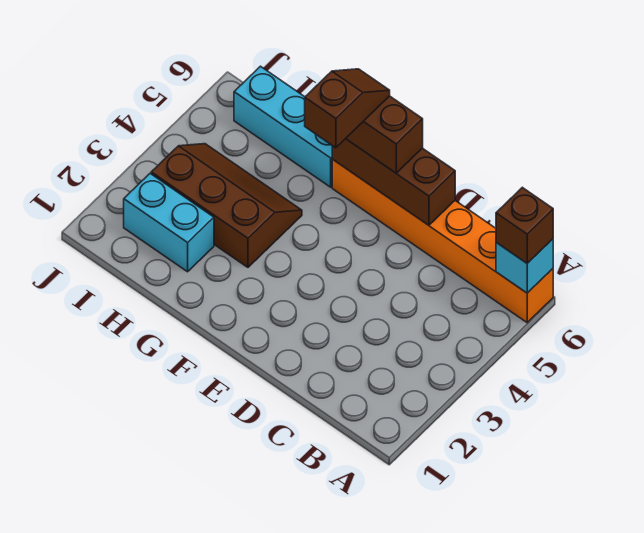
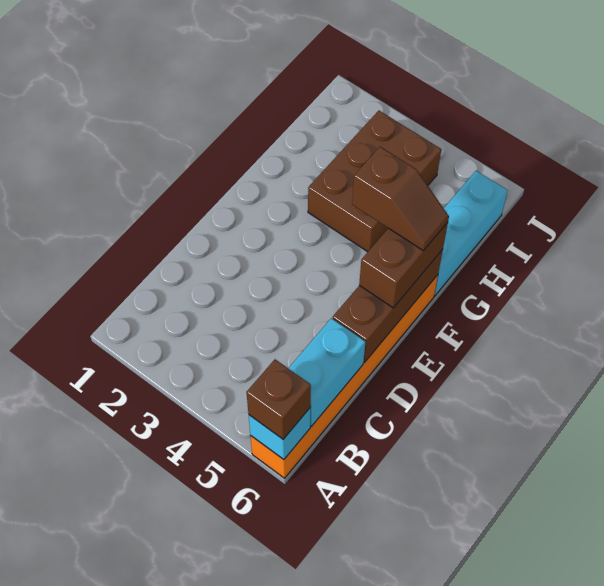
brown 2x3 slope [151,144,302,267] -> brown 2x3 brick [308,111,441,252]
cyan 1x2 brick [124,174,214,272] -> cyan 1x2 brick moved to [288,318,365,427]

